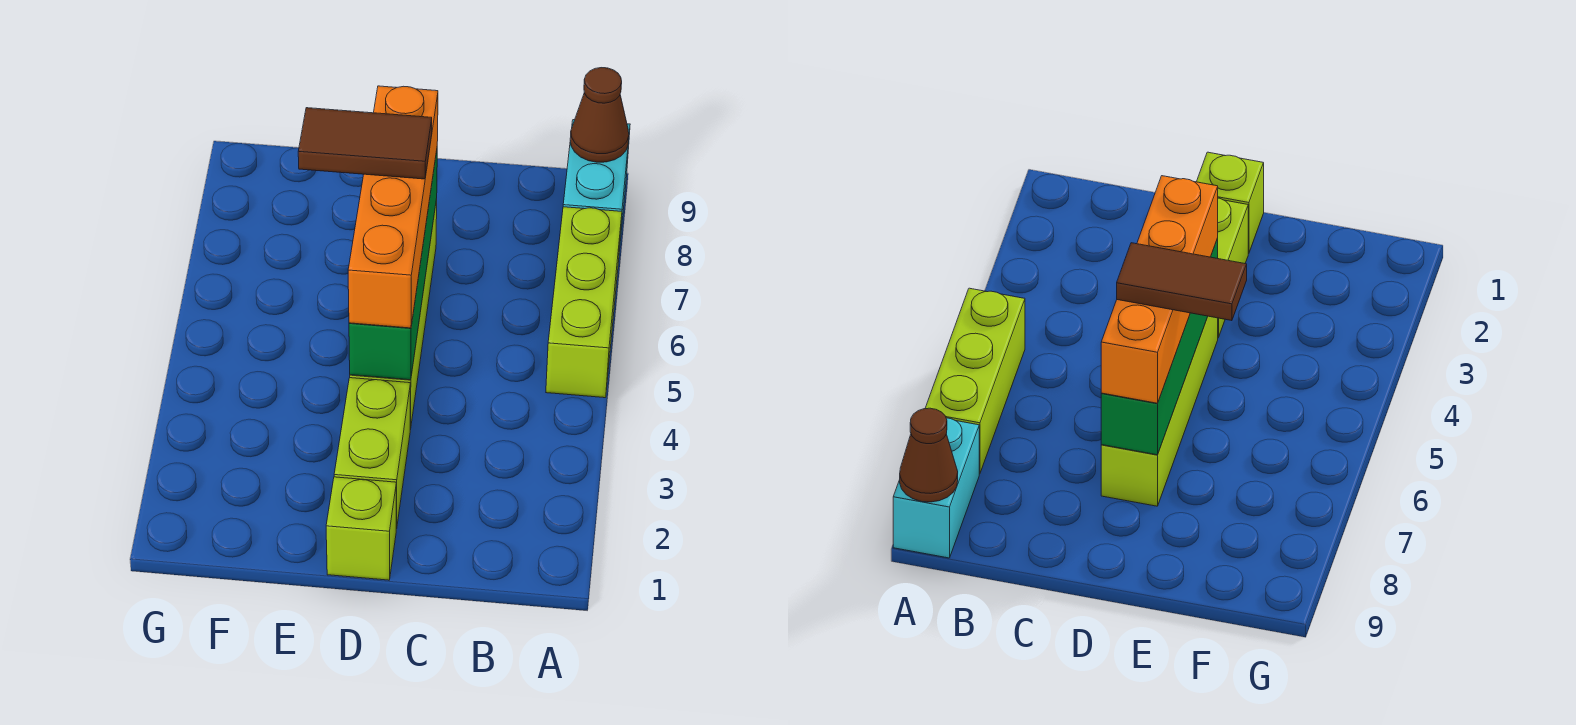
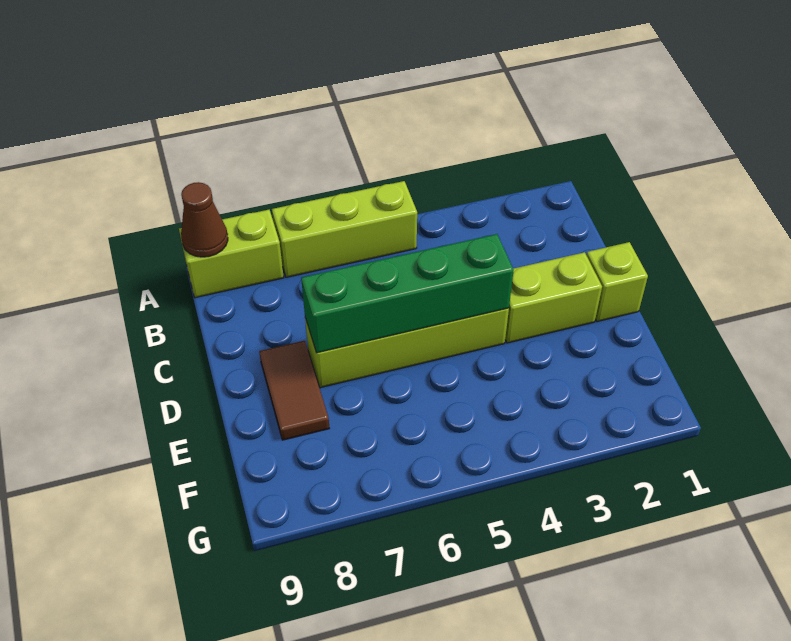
cyan 1x2 brick [563,120,630,251] -> lime 1x2 brick [179,210,284,298]
orange 1x4 brick [348,86,438,328] -> none
brown 1x2 tile [298,108,432,179] -> brown 1x2 tile moved to [259,341,329,440]

